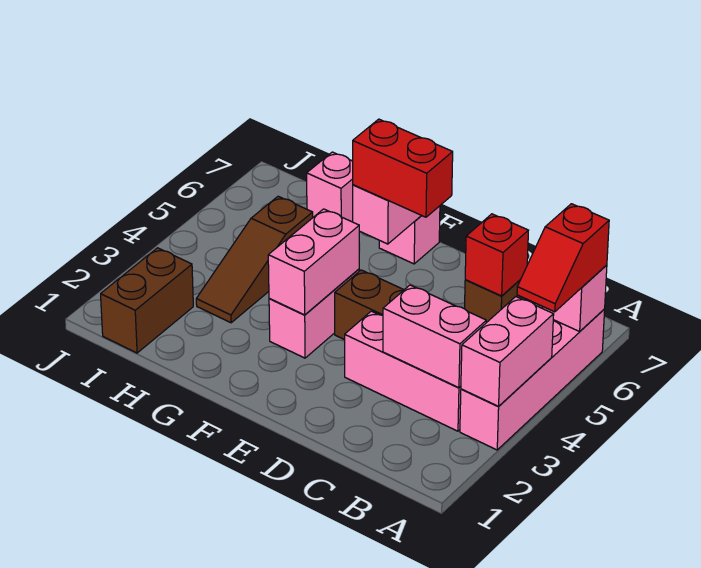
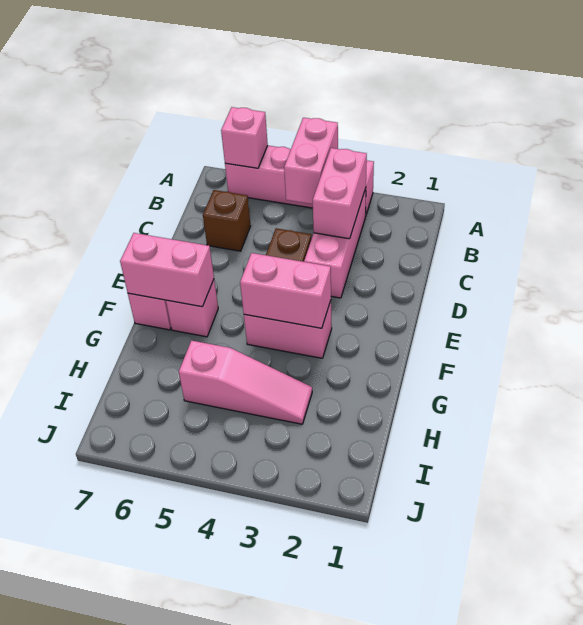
pink 1x2 brick [461,297,554,407] -> pink 1x2 brick turned to [284,118,338,204]
red 1x2 slope [517,204,609,312] -> none
red 1x1 brick [465,214,529,296] -> none
red 1x2 brick [353,119,453,217] -> none
brown 1x3 slope [196,196,313,323] -> pink 1x3 slope [179,341,312,424]
pink 1x1 brick [307,152,353,222] -> pink 1x1 brick moved to [166,280,218,337]
brown 1x2 brick [101,248,193,353] -> none

